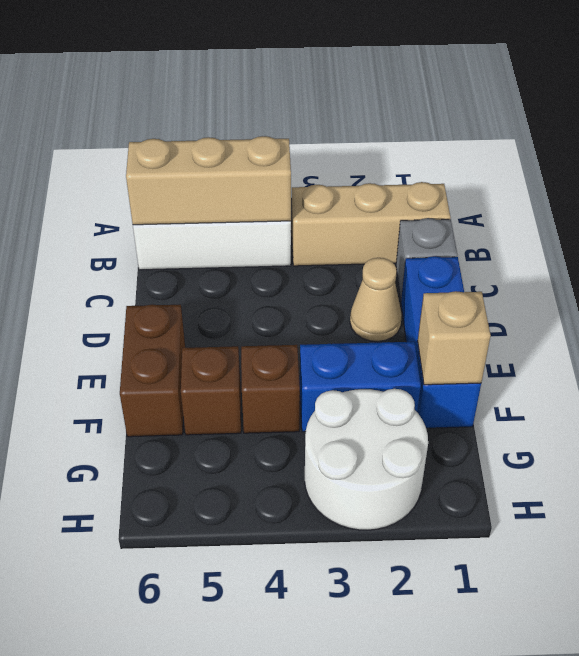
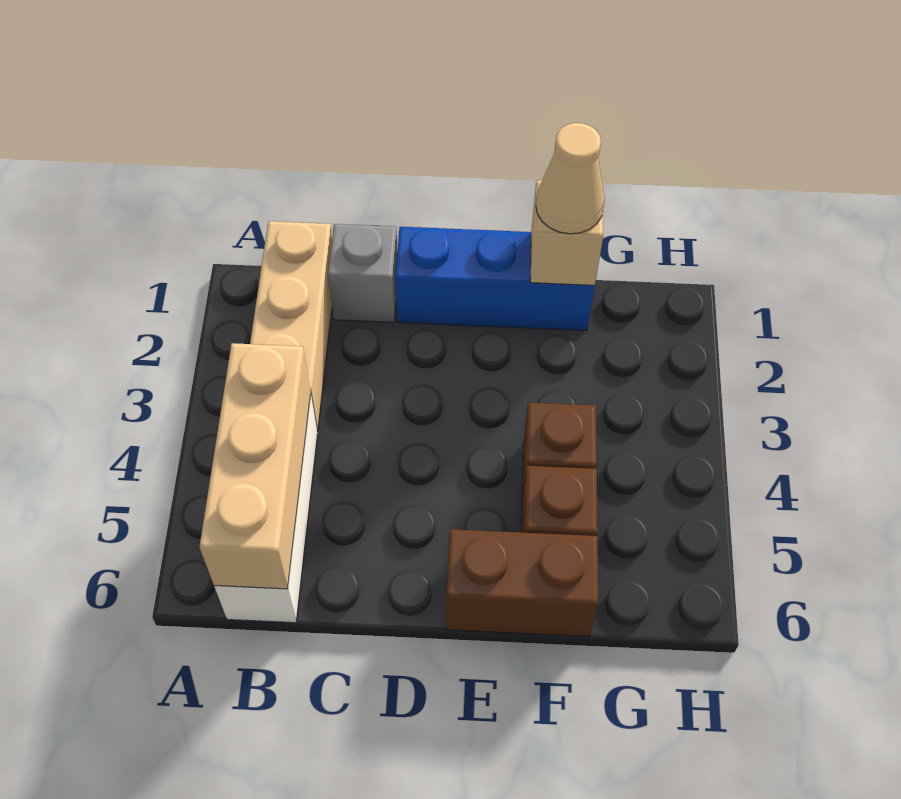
tan 1x1 cone [350,258,402,342] -> tan 1x1 cone moved to [536,123,605,234]
blue 1x2 brick [300,342,421,432] -> none
white 2x2 round brick [305,389,428,530] -> none

